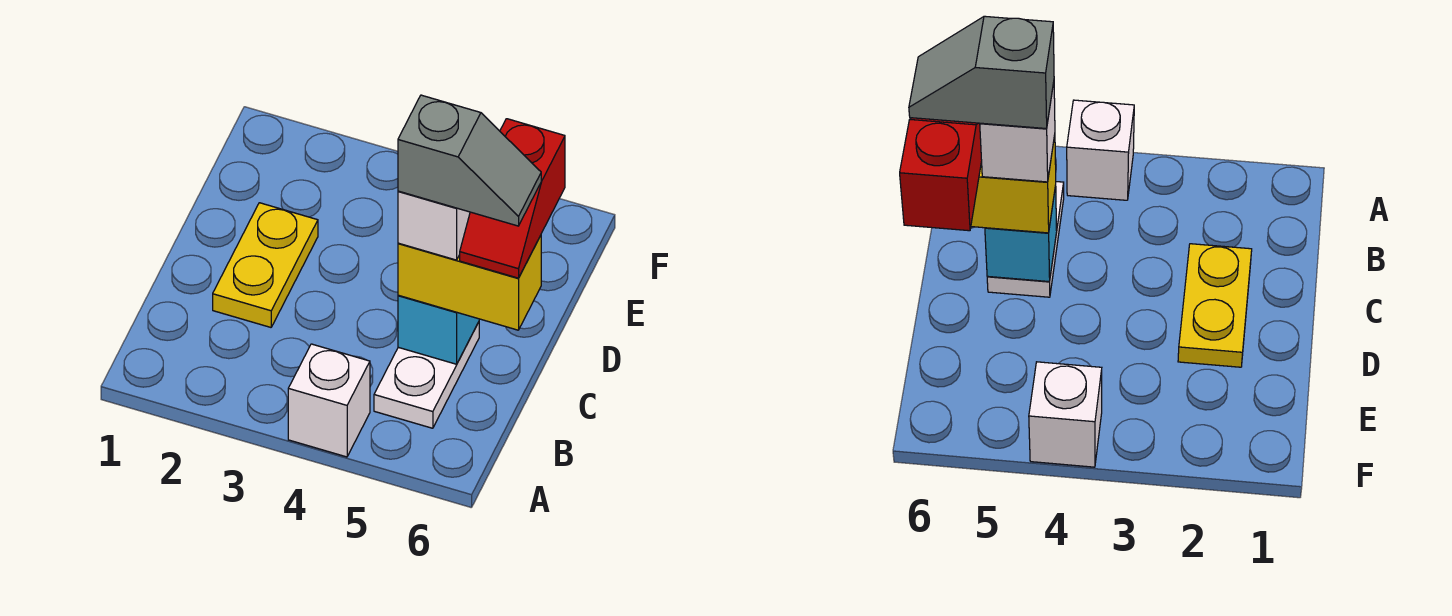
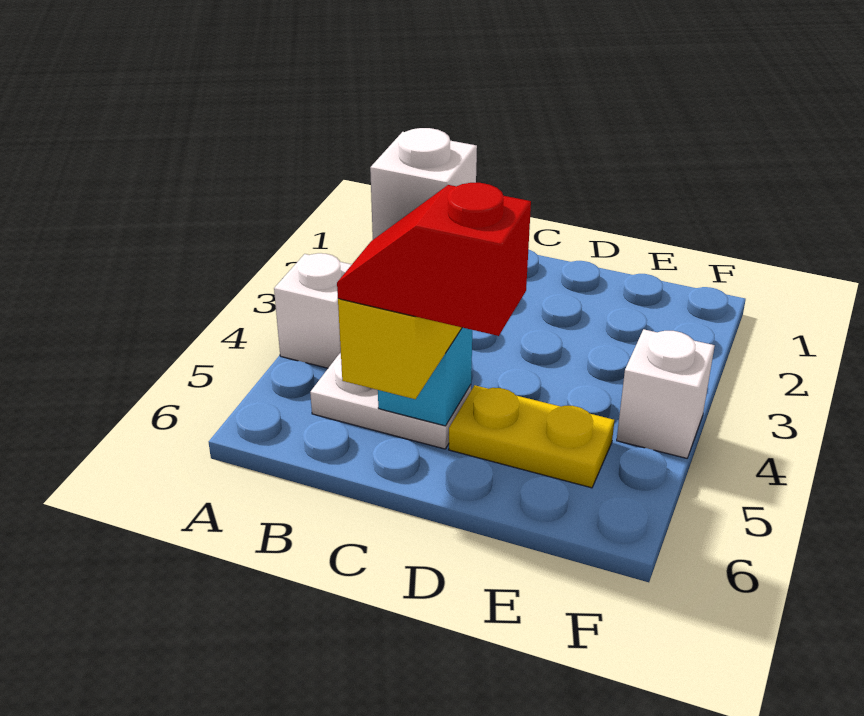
yellow 1x2 plate [213,203,318,327] -> yellow 1x2 plate moved to [449,385,615,488]
grey 1x2 slope [398,95,541,226] -> none

